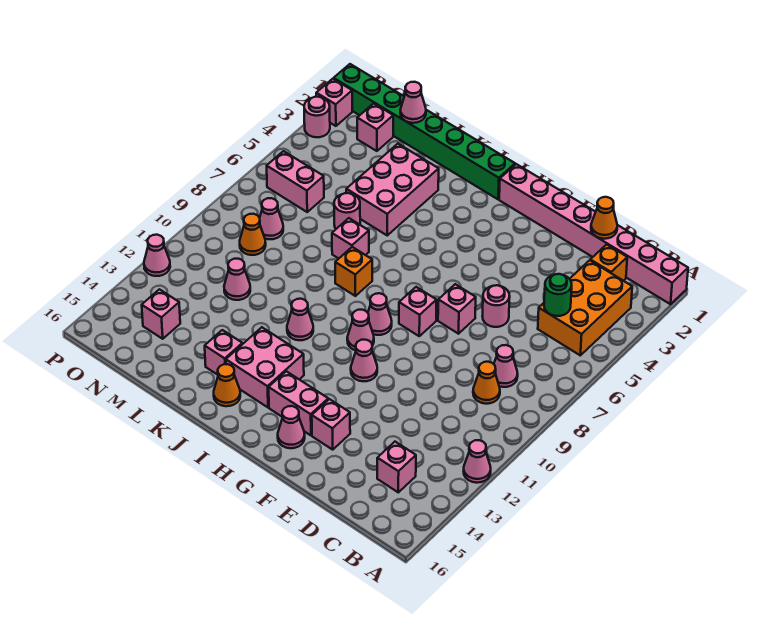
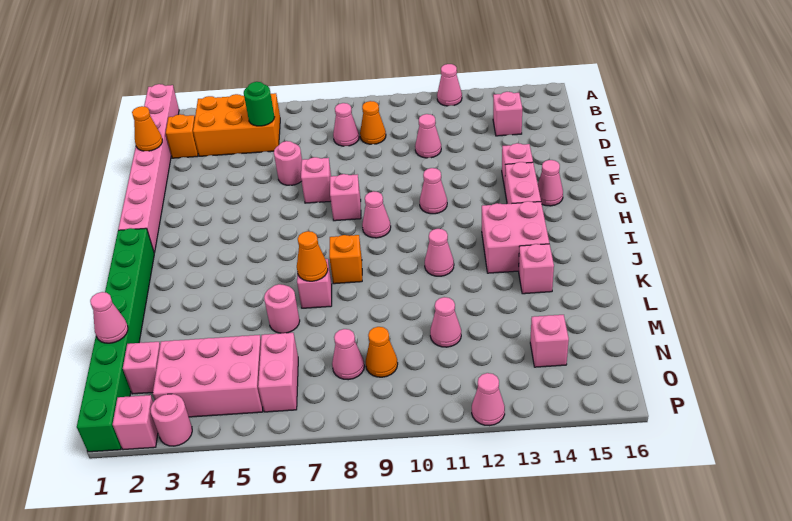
pink 1x1 cone [347,310,374,351] -> pink 1x1 cone moved to [415,114,441,158]
orange 1x1 cone [214,364,240,406] -> orange 1x1 cone moved to [297,231,328,281]
pink 2x3 brick [346,144,439,235] -> pink 2x3 brick moved to [153,335,263,417]

